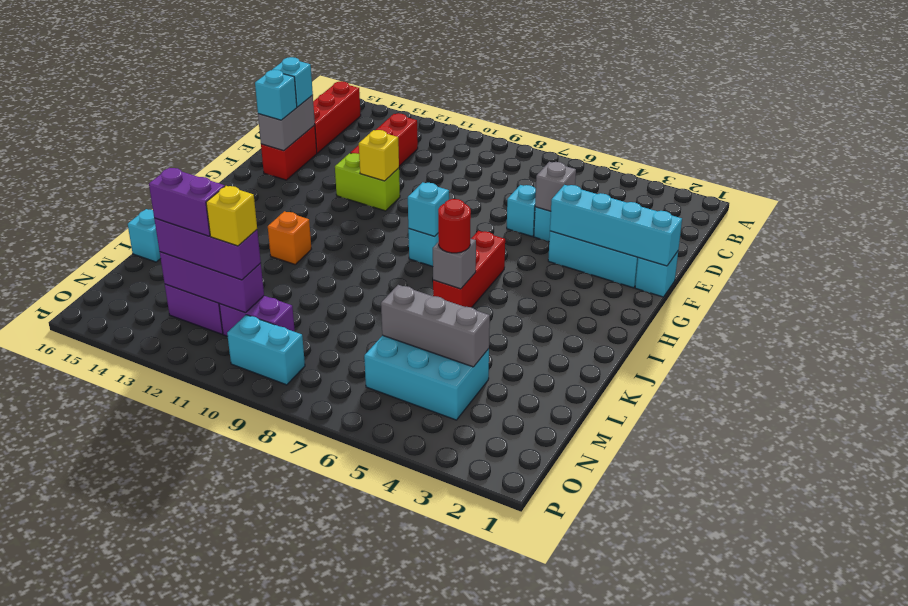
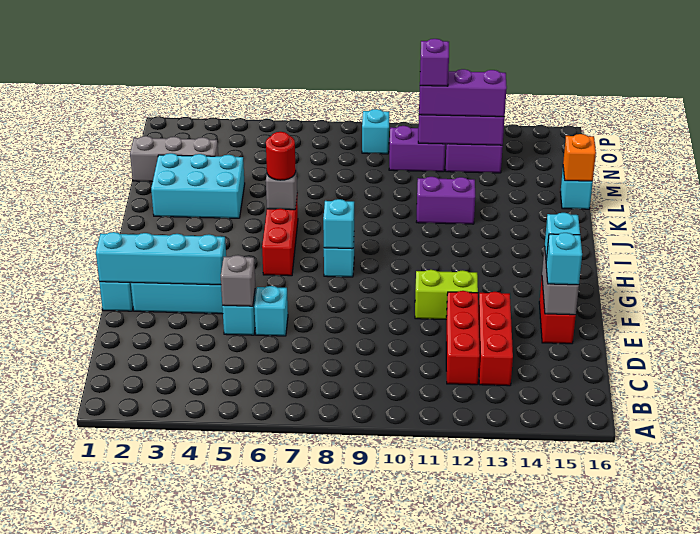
red 1x3 brick [313,81,361,153] -> red 1x3 brick moved to [478,292,513,386]
yellow 1x1 brick [359,130,399,181] -> none
orange 1x1 brick [268,211,311,264] -> orange 1x1 brick moved to [563,134,596,181]
cyan 2x3 brick [364,335,489,420] -> cyan 2x3 brick moved to [151,153,245,218]
grey 1x3 brick [381,285,490,367] -> grey 1x3 brick moved to [130,136,218,182]
yellow 1x1 brick [206,186,257,246] -> purple 1x1 brick [420,39,449,86]
purple 1x2 brick [149,168,225,236] -> purple 1x2 brick moved to [417,177,475,224]
cyan 1x2 brick [227,315,305,385] -> cyan 1x1 brick [362,109,389,154]

